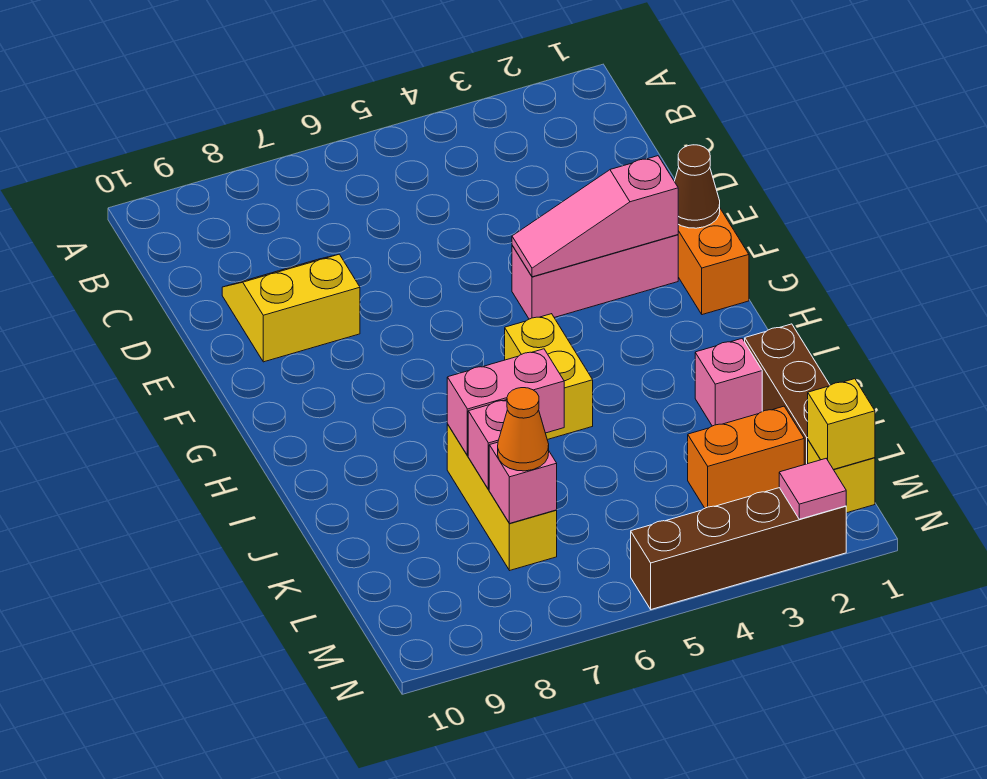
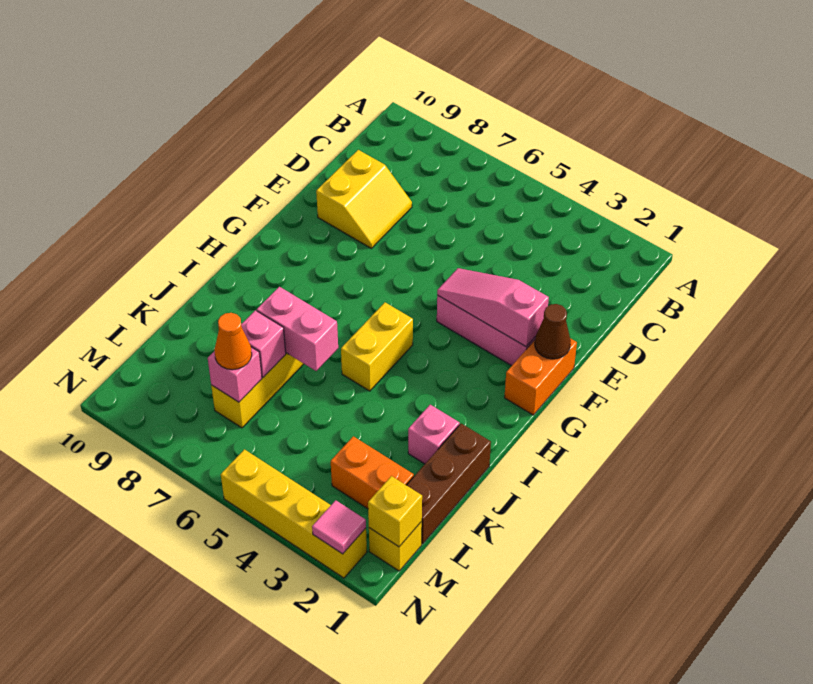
yellow 2x2 slope [222,254,360,362] -> yellow 2x2 slope turned to [316,150,412,248]
brown 1x4 brick [631,488,846,609] -> yellow 1x4 brick [221,449,367,578]

